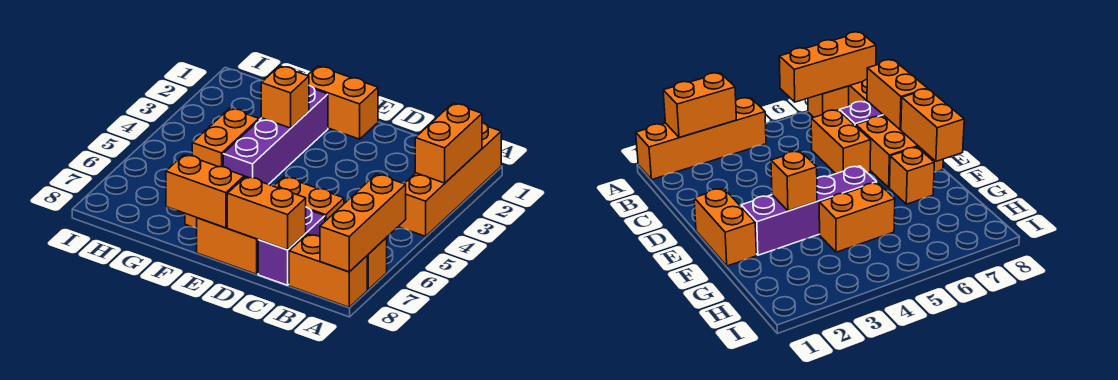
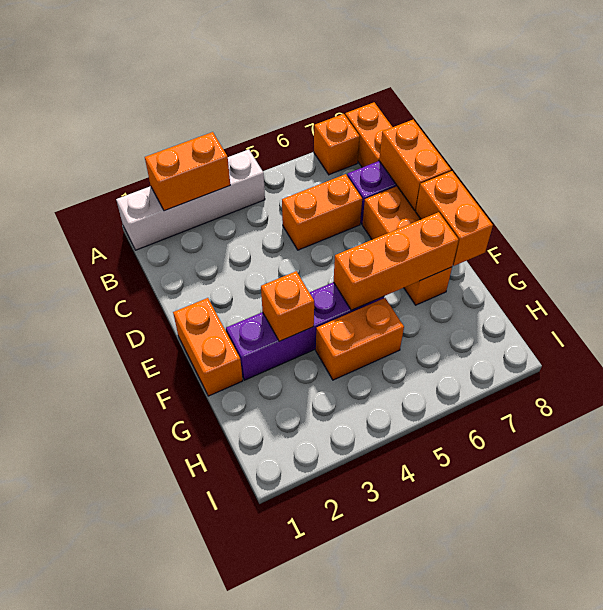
orange 1x4 brick [398,123,501,236] -> white 1x4 brick [116,149,265,250]
orange 1x3 brick [320,174,406,272] -> orange 1x3 brick moved to [333,212,459,310]
orange 1x2 brick [274,177,344,221] -> orange 1x2 brick turned to [282,174,362,250]

